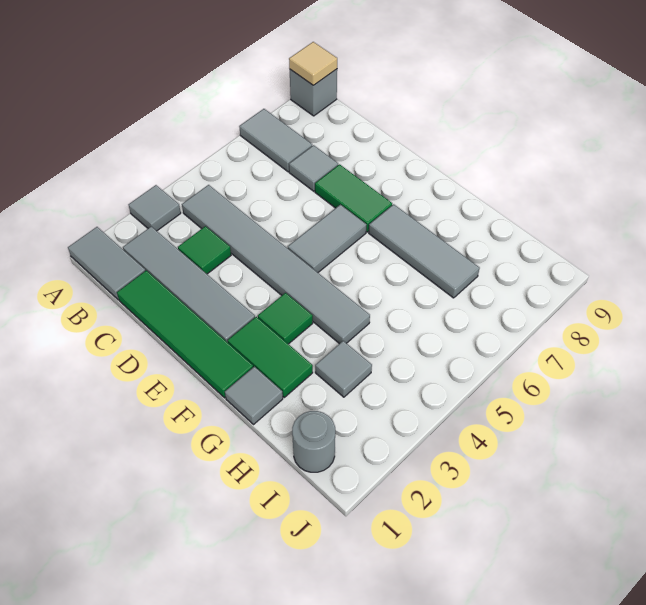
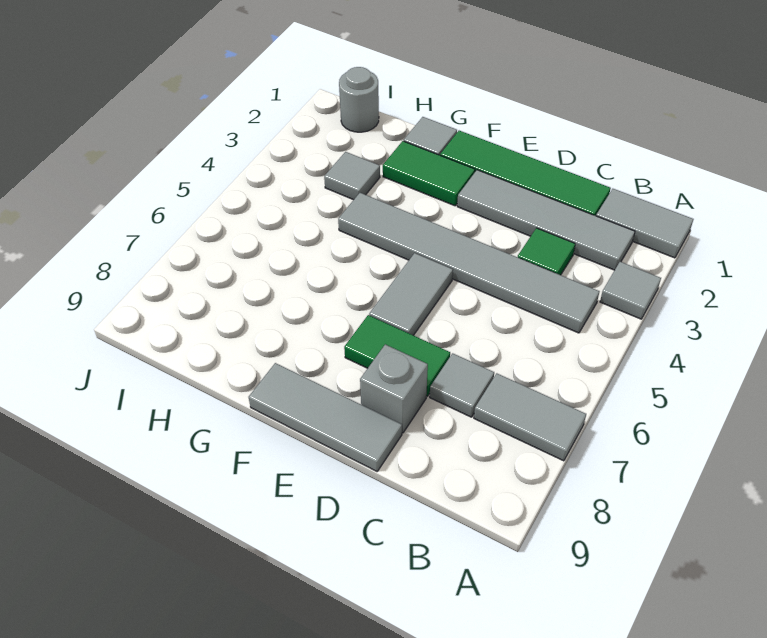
grey 1x1 brick [290,69,337,116] -> grey 1x1 brick moved to [360,344,428,433]
tan 1x1 tile [289,42,337,85] -> none
green 1x1 tile [258,293,313,344] -> none
grey 1x3 tile [369,204,480,298] -> grey 1x3 tile moved to [249,363,402,471]

